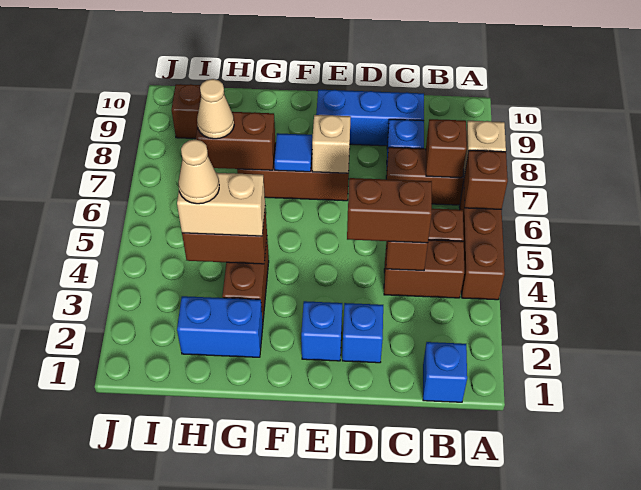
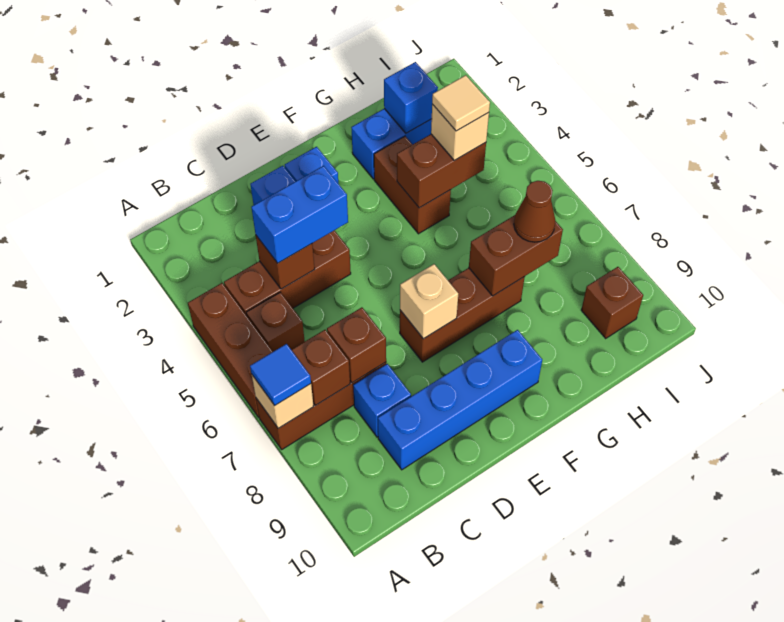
brown 1x1 brick [464,150,508,209] -> brown 1x1 brick moved to [327,307,386,383]
blue 1x1 brick [423,342,467,402] -> blue 1x1 brick moved to [384,62,438,133]
brown 1x2 brick [384,240,464,298] -> brown 1x3 brick [224,230,351,316]
brown 1x2 brick [347,178,432,243] -> blue 1x2 brick [251,166,348,263]
blue 1x3 brick [316,90,424,146] -> blue 1x4 brick [378,330,542,470]
blue 1x1 tile [274,133,312,172] -> blue 1x1 tile moved to [250,344,311,405]
tan 1x2 brick [177,173,265,236] -> tan 1x1 brick [431,104,489,160]
tan 1x1 cone [178,139,219,204] -> tan 1x1 tile [432,75,490,131]
tan 1x1 cone [197,79,234,139] -> brown 1x1 cone [514,181,555,242]

